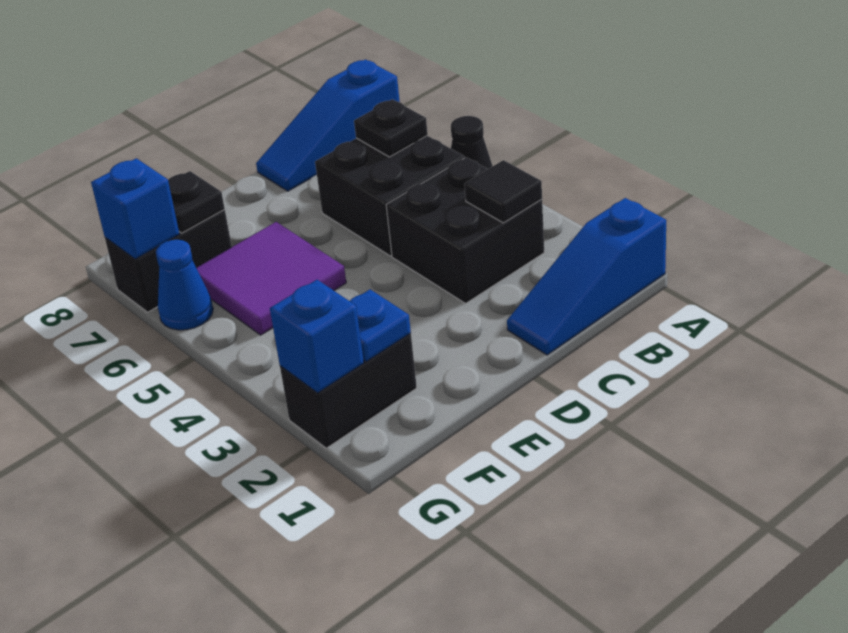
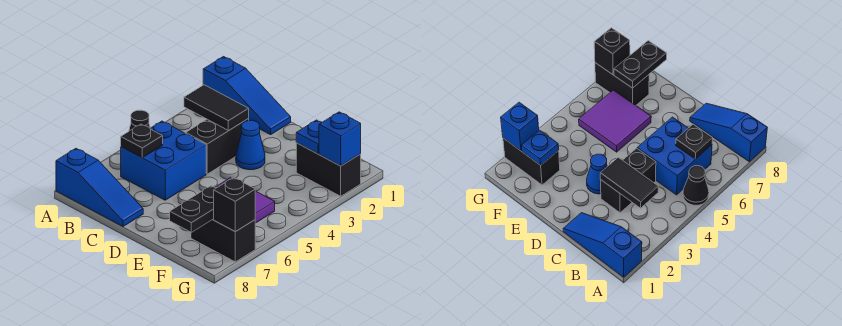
black 2x2 brick [386,157,544,303] -> black 1x2 brick [186,118,249,174]
black 1x1 tile [464,160,542,223] -> black 1x2 tile [184,85,249,130]
black 2x2 brick [315,136,465,256] -> blue 2x2 brick [121,121,206,200]
black 1x1 plate [168,171,225,233] -> black 1x2 plate [170,186,216,232]
blue 1x1 cone [156,240,213,330] -> blue 1x1 cone moved to [236,120,265,170]
blue 1x1 brick [91,158,179,259] -> black 1x1 brick [214,178,255,232]

